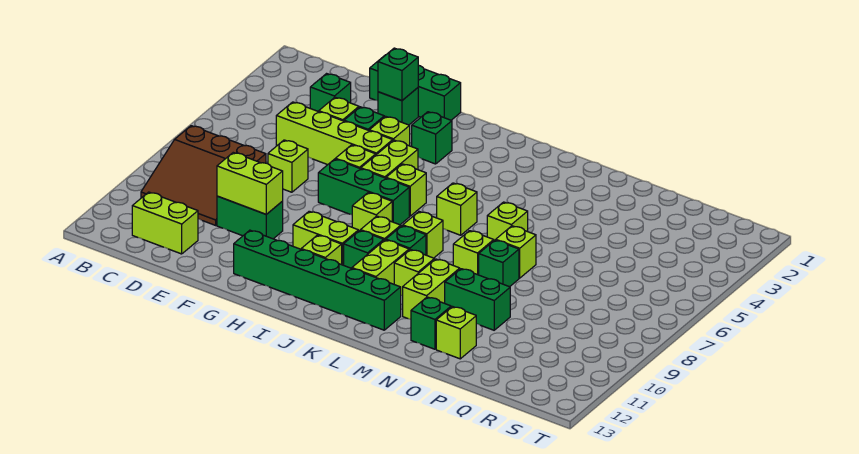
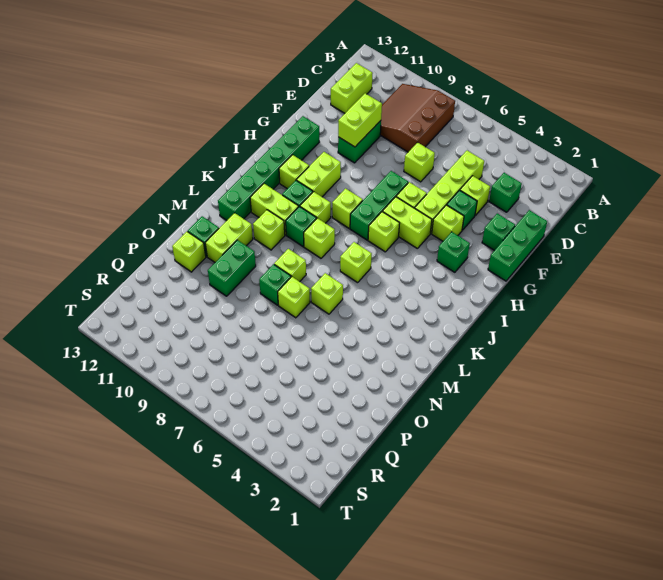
green 1x1 brick [378,48,418,101] -> none
lime 1x2 brick [403,259,460,319] -> lime 1x2 brick turned to [205,213,253,262]

